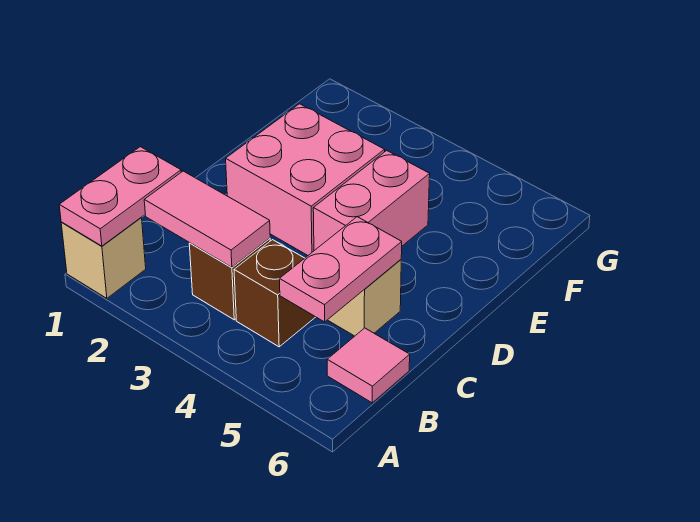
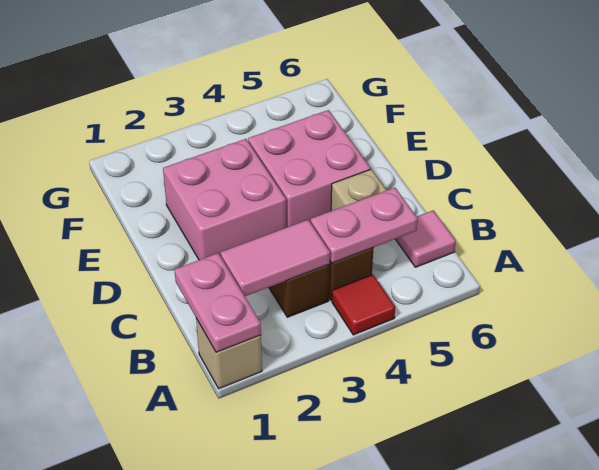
none -> red 1x1 tile [332,275,395,335]
pink 1x2 plate [280,217,402,322] -> pink 1x2 plate turned to [311,188,418,263]
pink 1x2 brick [313,151,430,251] -> pink 2x2 brick [248,110,370,228]

